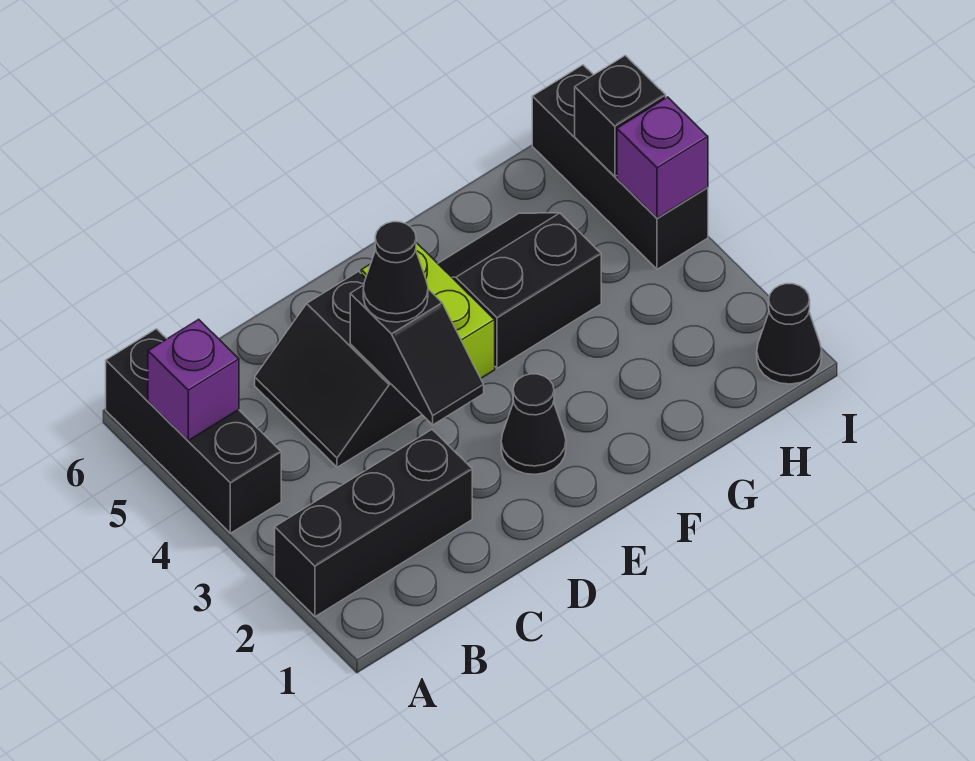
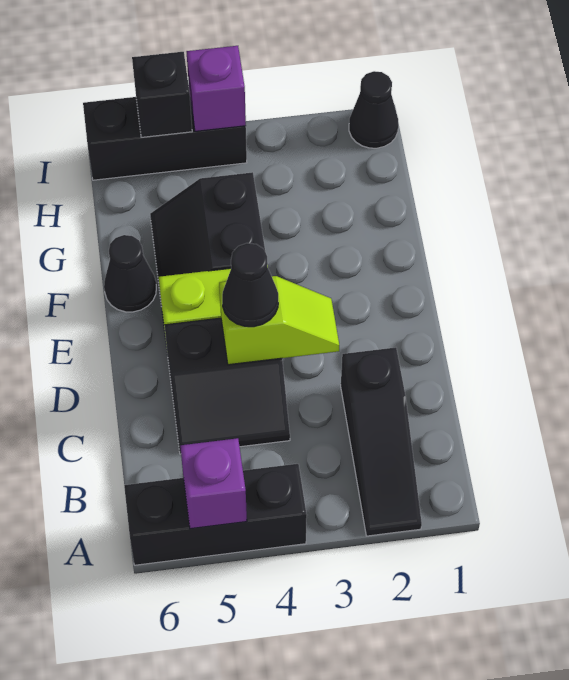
black 1x3 brick [275,430,472,616] -> black 1x3 slope [341,347,422,536]
black 1x2 slope [350,285,484,425] -> lime 1x2 slope [219,276,339,365]
black 1x1 cone [501,374,566,474] -> black 1x1 cone moved to [104,235,156,312]

